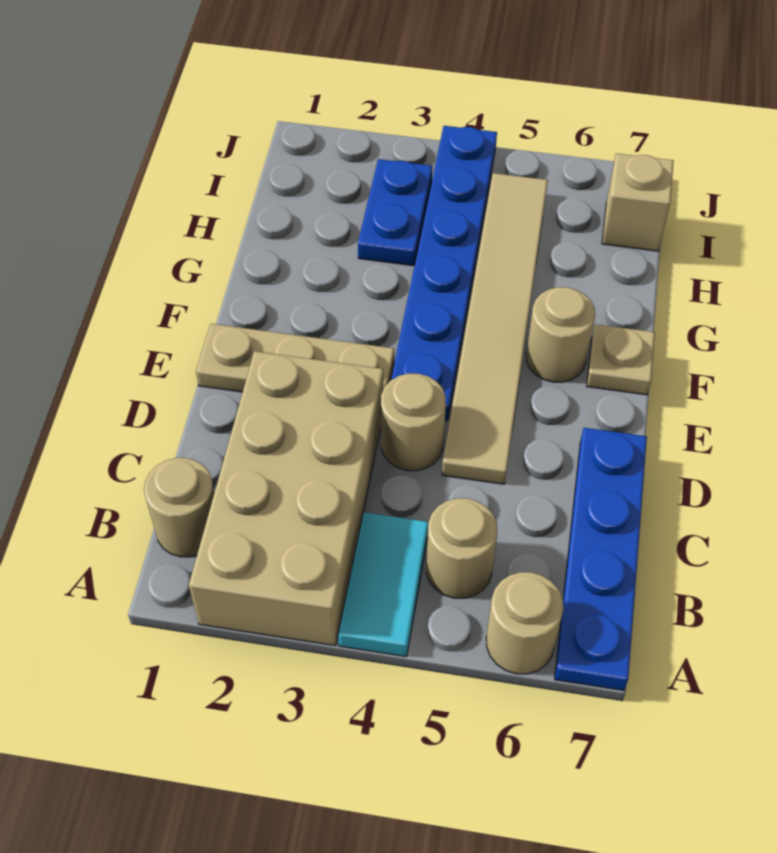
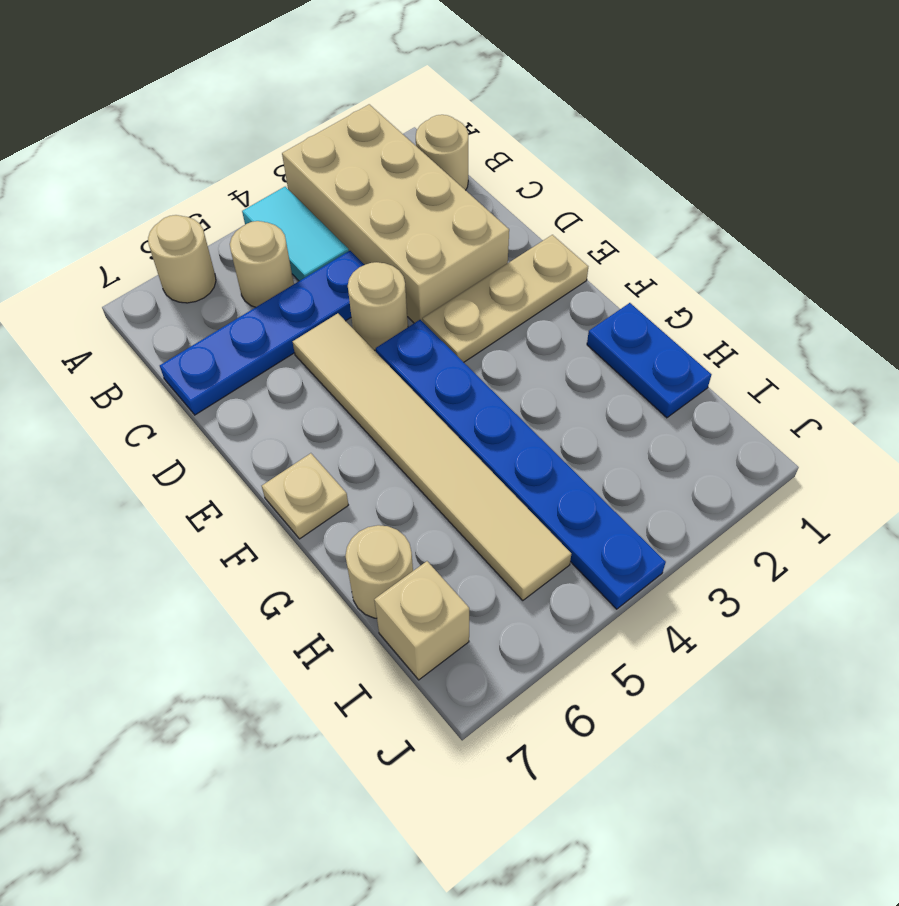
blue 1x4 plate [555,428,647,691] -> blue 1x4 plate turned to [160,251,364,415]
tan 1x1 round brick [526,287,595,382] -> tan 1x1 round brick moved to [346,525,413,618]
blue 1x2 plate [358,159,432,266] -> blue 1x2 plate moved to [587,303,711,418]

